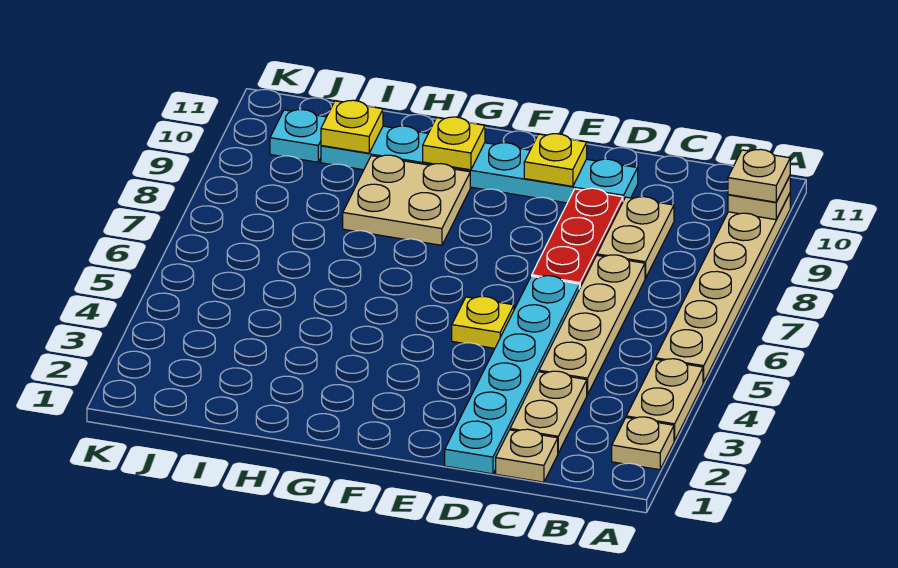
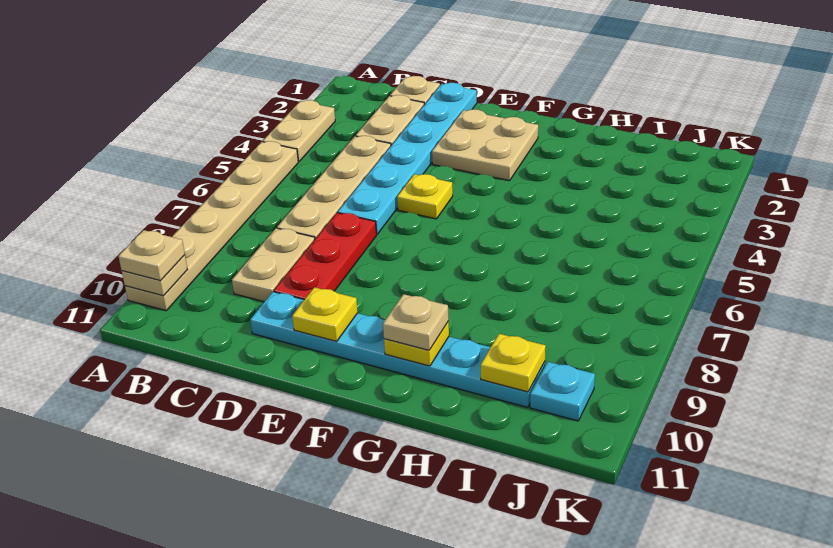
tan 1x1 plate [612,417,674,470] -> tan 1x1 plate moved to [383,294,449,350]
tan 2x2 plate [343,155,470,245] -> tan 2x2 plate moved to [432,109,538,181]

